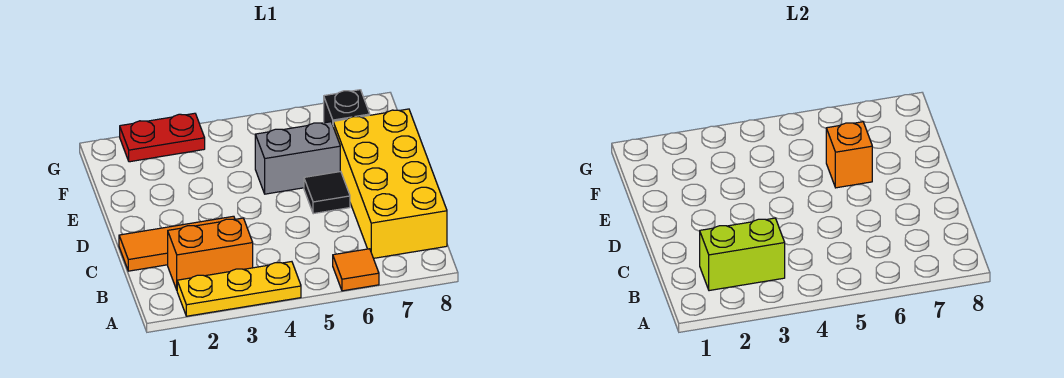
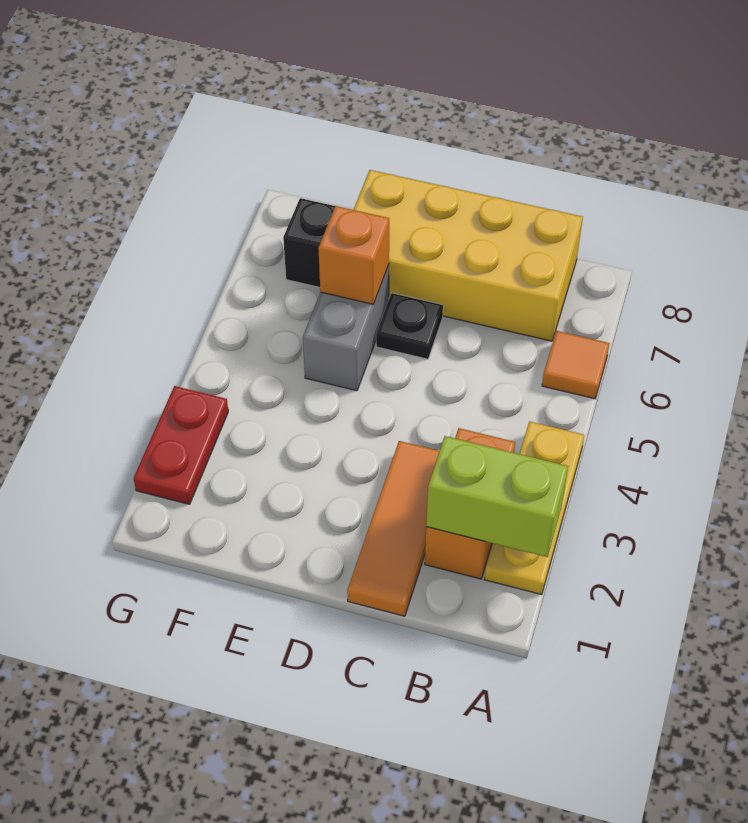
lime 1x2 brick [700,218,785,291] -> lime 1x2 brick turned to [426,436,568,557]
black 1x1 tile [304,171,350,214] -> black 1x1 plate [376,293,443,359]

